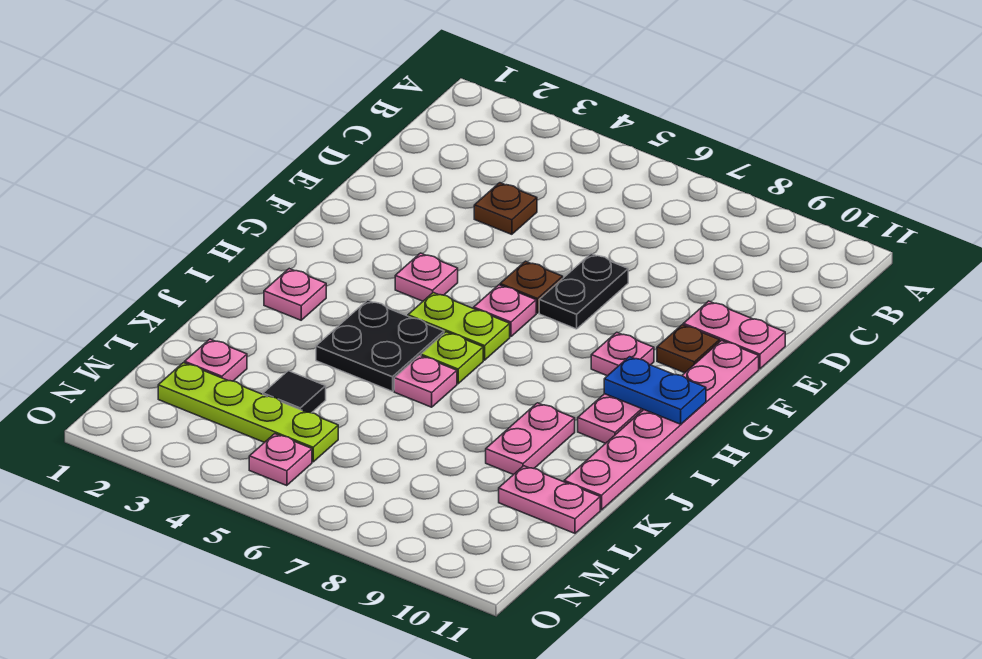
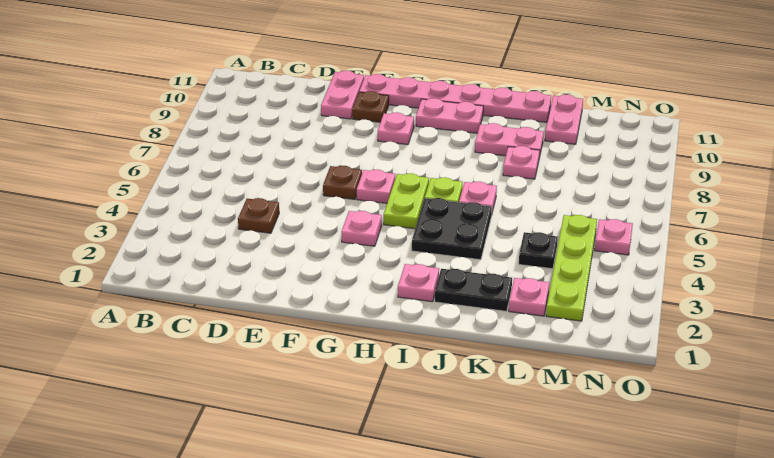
black 1x2 plate [539,254,628,329] -> black 1x2 plate moved to [435,269,512,311]
blue 1x2 plate [604,357,706,424] -> none
none -> pink 1x1 plate [503,146,540,179]
black 1x1 tile [263,371,326,413] -> black 1x1 plate [519,232,558,269]

